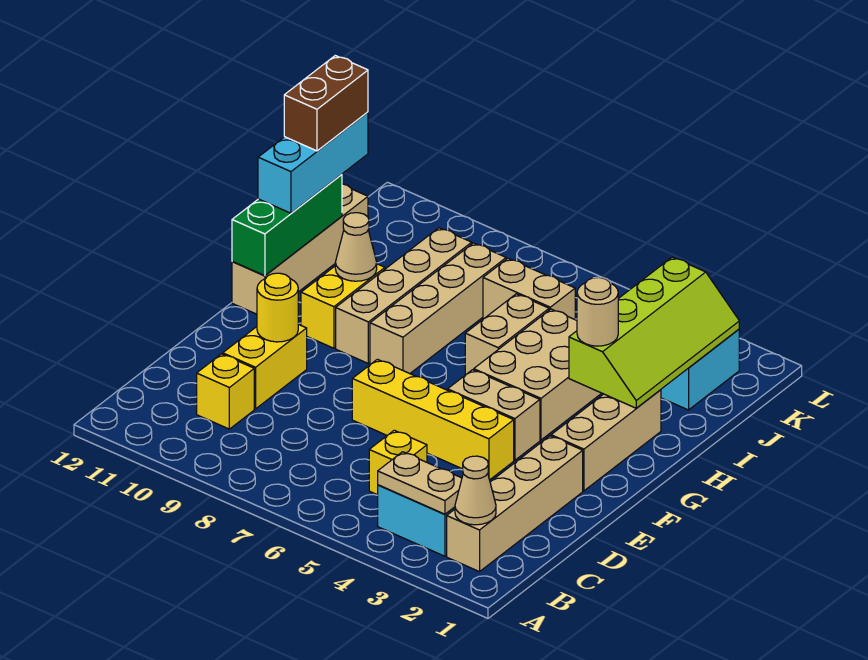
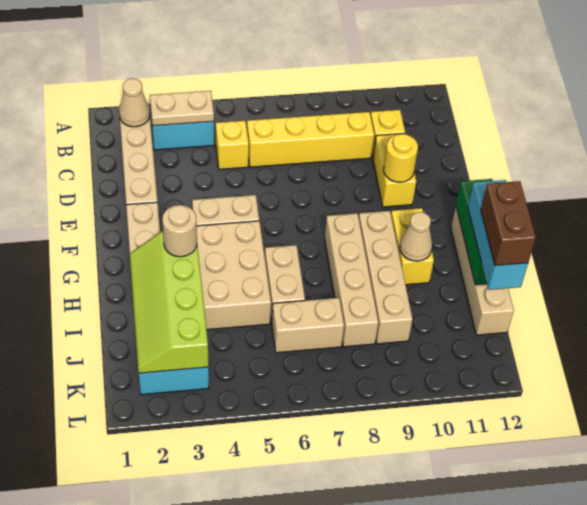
yellow 1x4 brick [352,359,514,480] -> yellow 1x4 brick moved to [247,112,374,167]

